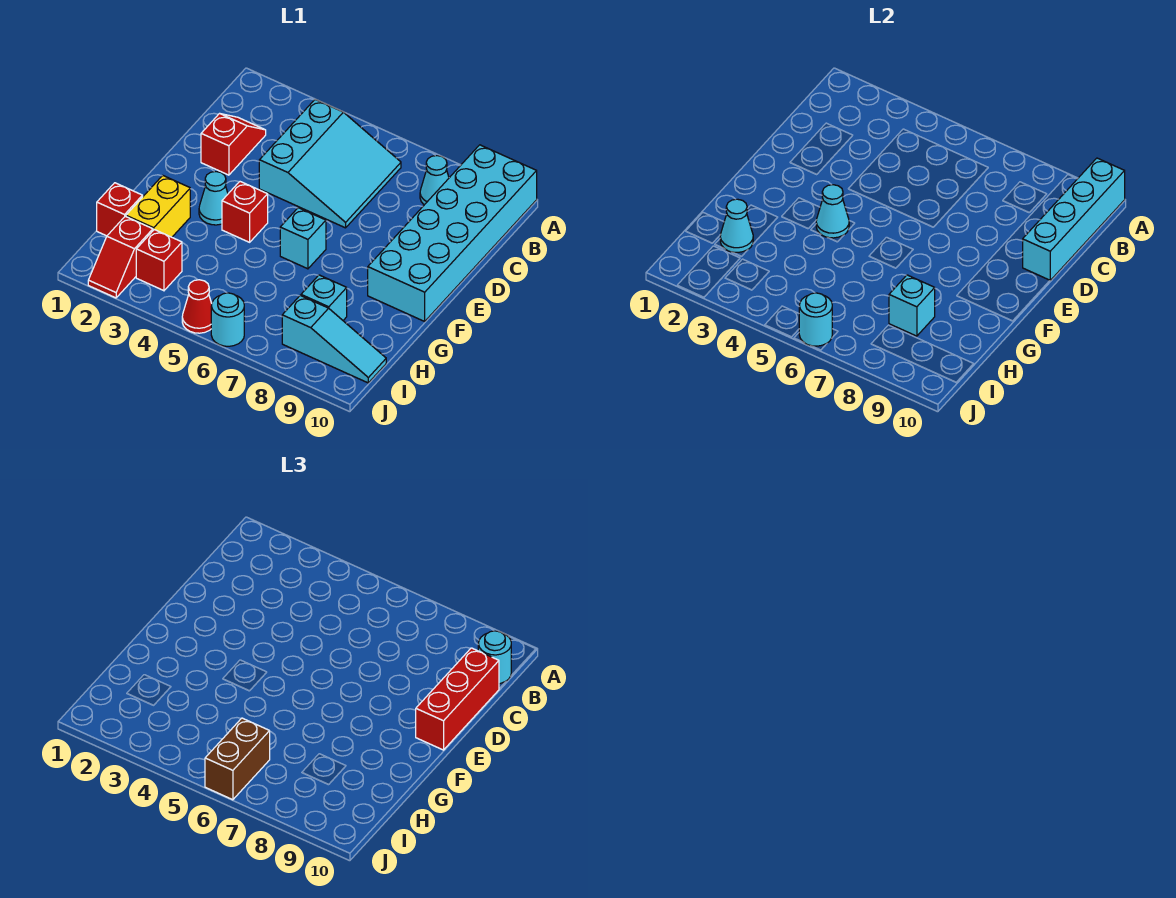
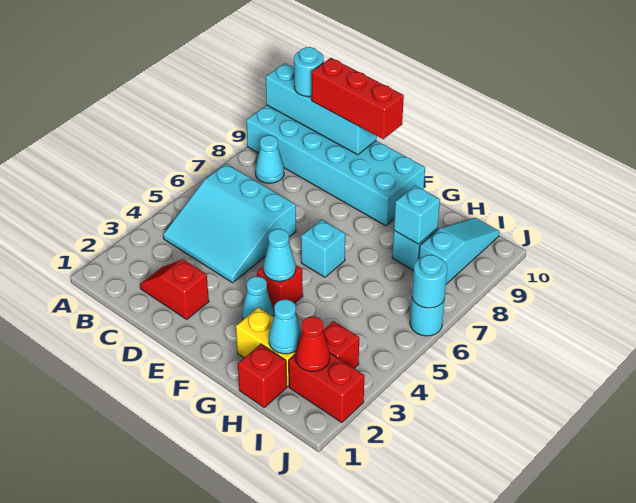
cyan 3x3 slope [259,99,401,228] -> cyan 3x3 slope turned to [163,164,296,283]
red 1x2 slope [88,216,153,298] -> red 1x2 brick [289,353,365,423]
brown 1x2 brick [205,718,270,800] -> none
red 1x1 cone [182,280,212,333] -> red 1x1 cone moved to [296,317,330,372]

